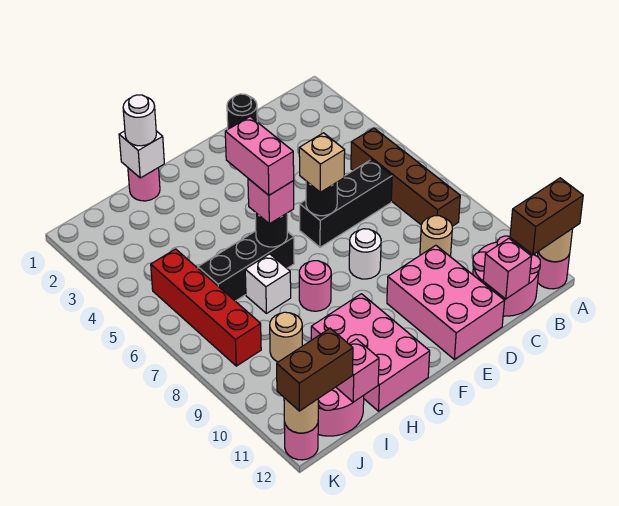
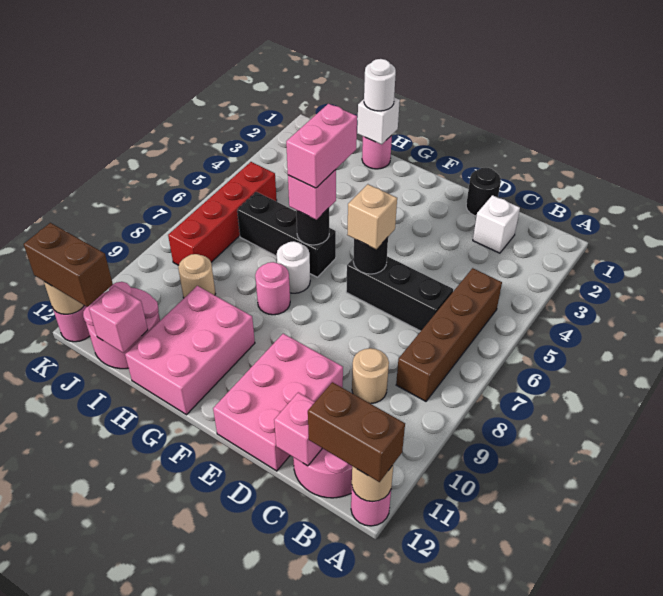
white 1x1 round brick [349,229,381,279] -> white 1x1 round brick moved to [277,241,310,293]
white 1x1 brick [245,254,291,313] -> white 1x1 brick moved to [473,195,520,253]

